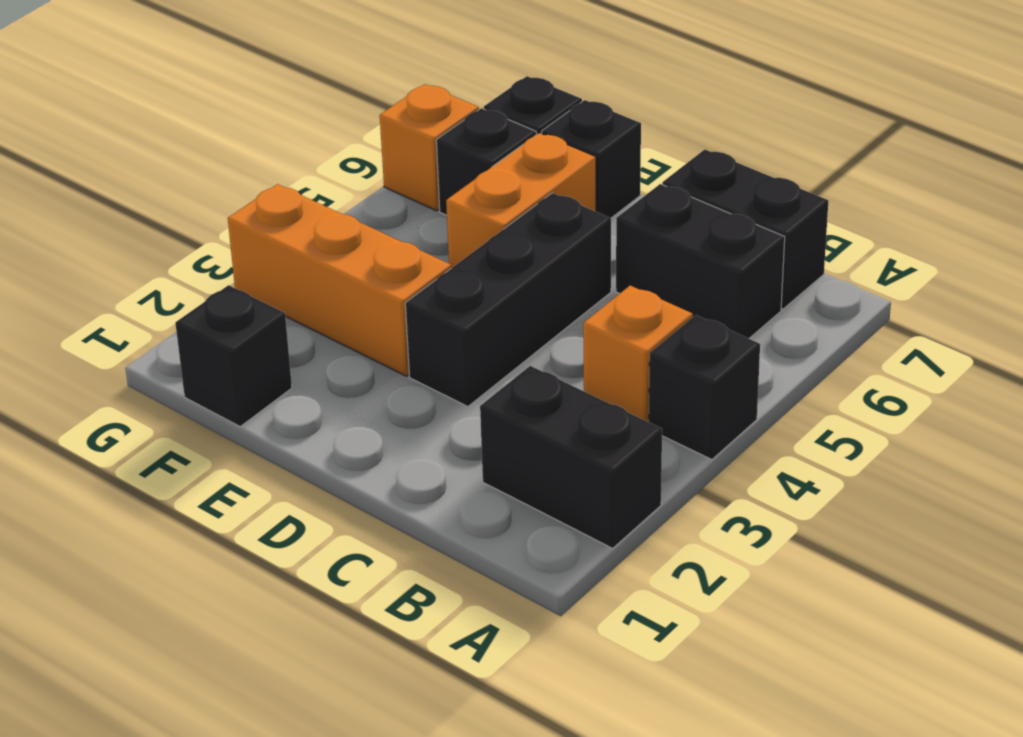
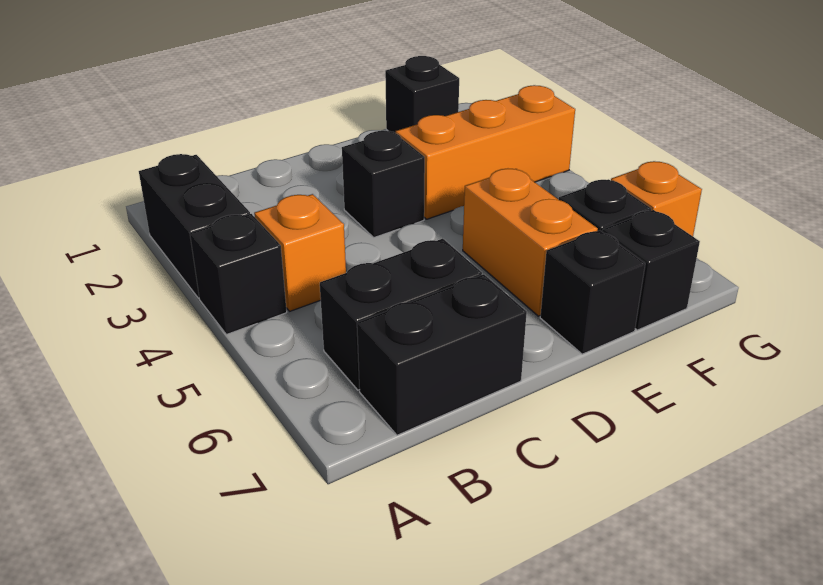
black 1x2 brick [480,366,662,548] -> black 1x2 brick turned to [139,154,250,298]
black 1x3 brick [405,193,611,407] -> black 1x1 brick [342,131,425,237]

